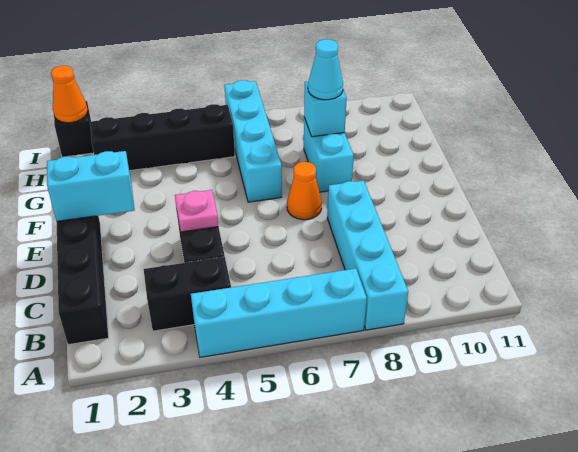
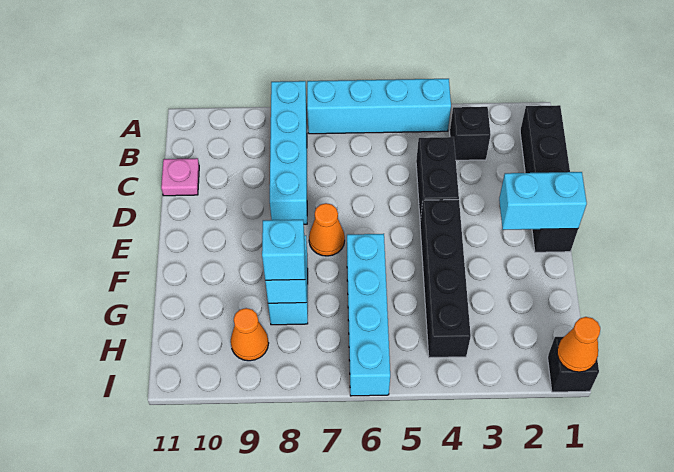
black 1x2 brick [144,257,231,331] -> black 1x1 brick [450,107,491,160]
pink 1x1 plate [175,190,219,232] -> pink 1x1 plate moved to [161,158,199,196]
cyan 1x1 cone [308,39,343,100] -> cyan 1x1 brick [262,220,305,281]
black 1x4 brick [90,104,235,171] -> black 1x4 brick turned to [420,200,471,358]
none -> orange 1x1 cone [231,308,269,361]

